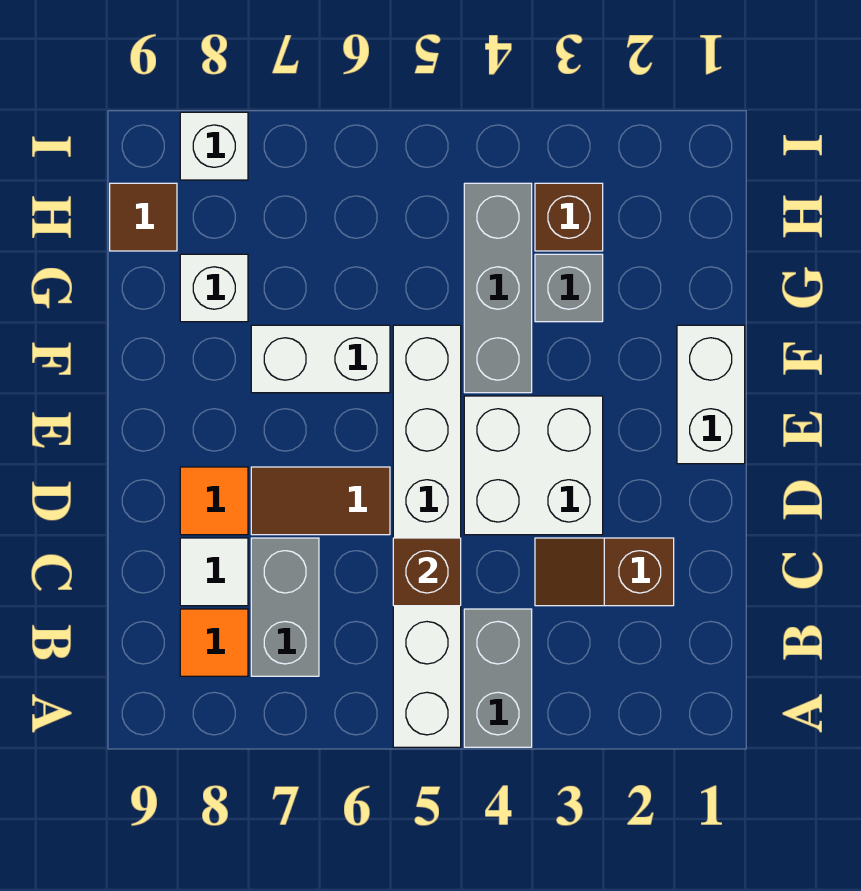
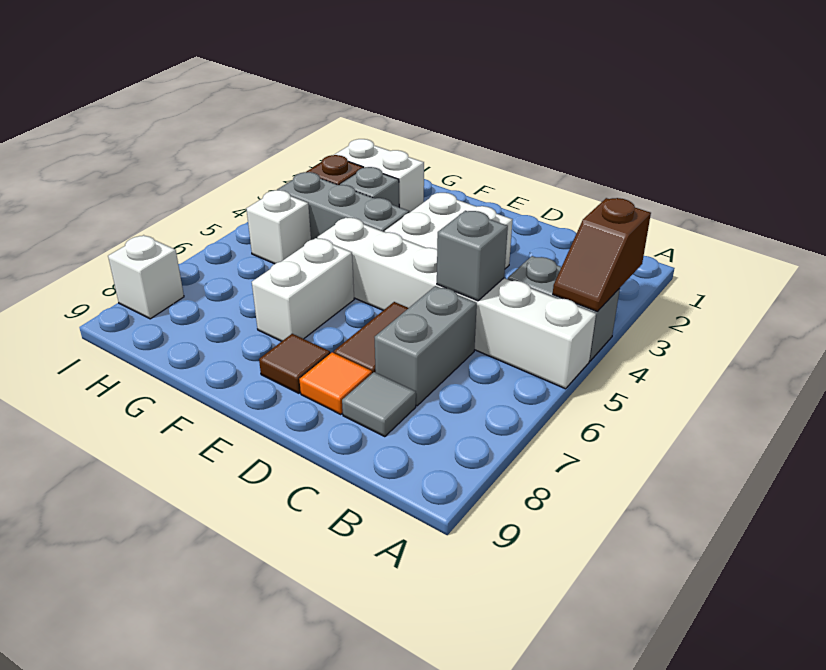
grey 1x2 brick [251,538,319,676] -> grey 1x2 brick turned to [375,286,477,406]
orange 1x1 tile [180,609,248,676] -> none
brown 1x2 slope [535,538,674,606] -> brown 1x2 slope moved to [553,198,651,312]
brown 1x1 brick [393,538,461,606] -> grey 1x1 brick [437,211,508,301]
white 1x1 tile [180,538,248,606] -> grey 1x1 tile [342,372,416,437]
white 1x2 brick [677,325,745,464] -> white 1x2 brick moved to [334,139,424,213]
white 1x1 brick [180,254,248,322] -> white 1x1 brick moved to [246,190,311,264]
brown 1x1 tile [110,183,177,251] -> brown 1x1 tile moved to [259,334,330,393]

